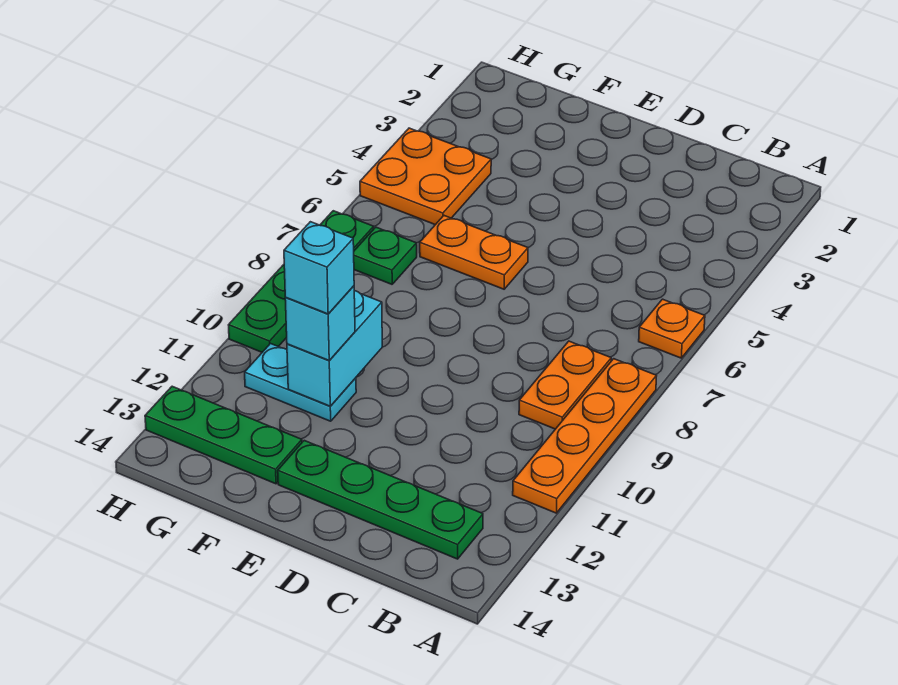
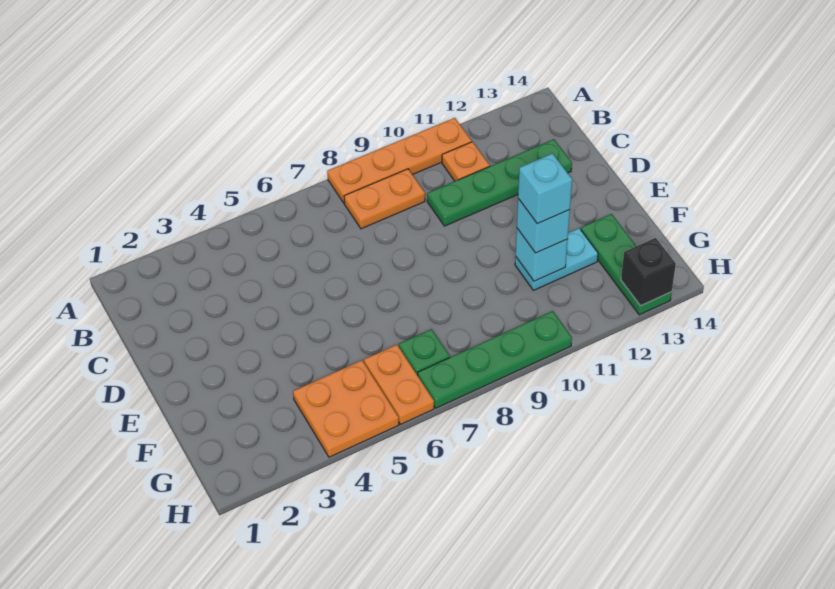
orange 1x1 plate [639,299,705,358] -> orange 1x1 plate moved to [442,142,490,181]
green 1x4 plate [278,441,483,559] -> green 1x4 plate turned to [427,139,572,226]
orange 1x2 plate [420,216,528,289] -> orange 1x2 plate moved to [364,345,434,424]
cyan 1x2 brick [287,290,382,406] -> cyan 1x1 brick [516,229,568,281]
cyan 1x2 plate [245,344,356,421] -> cyan 1x2 plate turned to [515,228,598,290]
none -> black 1x1 brick [621,238,676,306]

